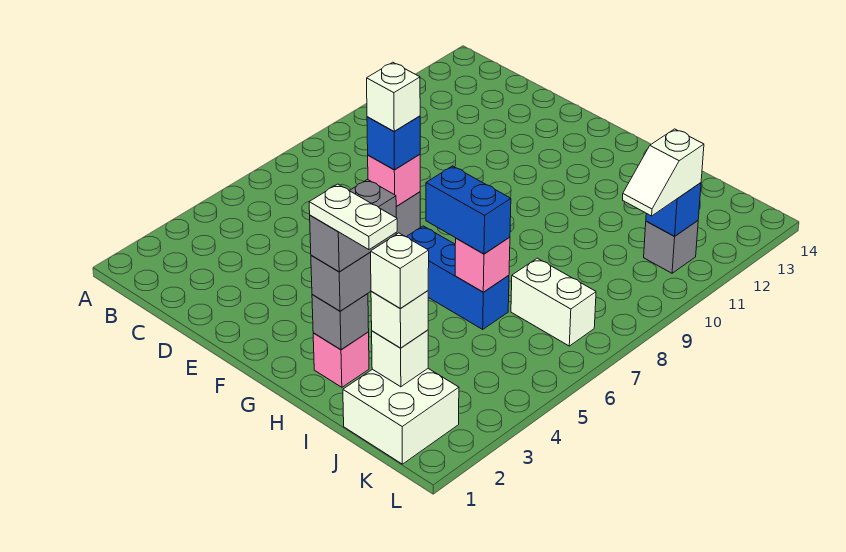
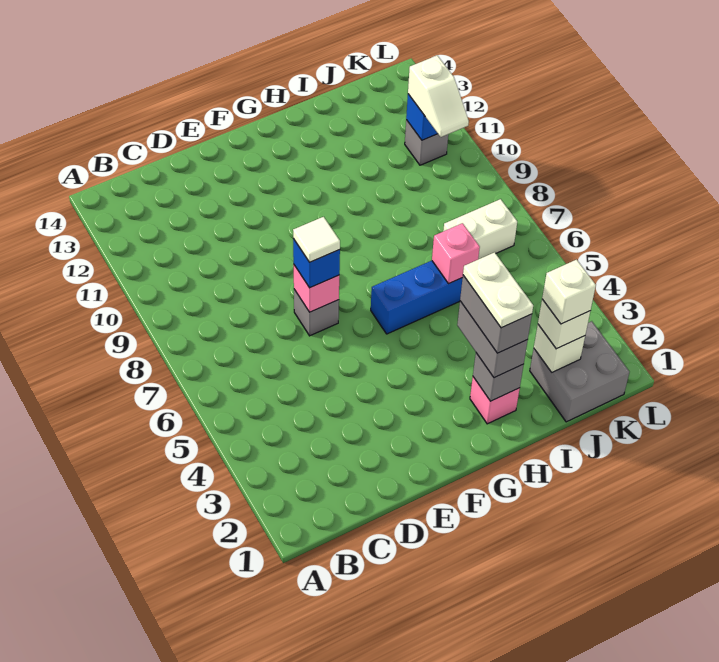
white 1x1 brick [367,62,420,131] -> white 1x1 tile [293,217,340,262]
white 1x2 plate [309,184,397,250] -> white 1x2 plate turned to [463,252,533,328]
blue 1x2 brick [426,166,511,254] -> none
white 2x2 brick [343,369,459,464] -> grey 2x2 brick [530,321,629,422]

